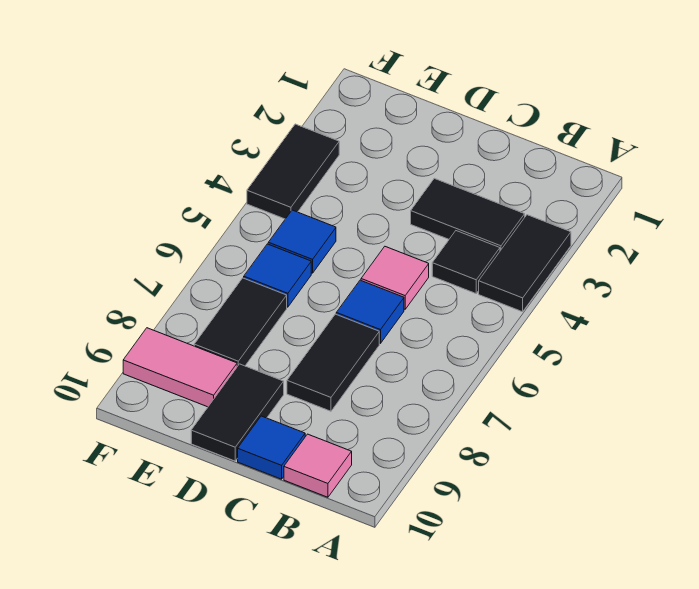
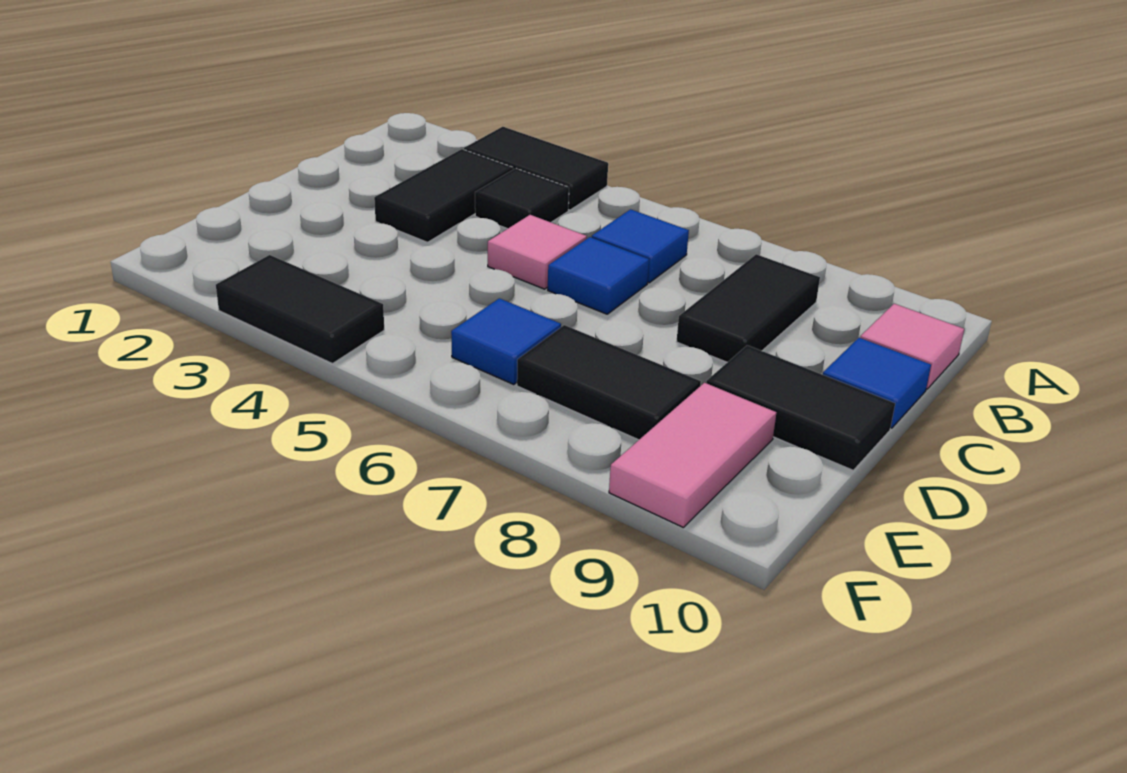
black 1x2 tile [287,314,379,411] -> black 1x2 tile turned to [676,254,820,362]
blue 1x1 tile [268,210,336,273] -> blue 1x1 tile moved to [592,209,689,283]

